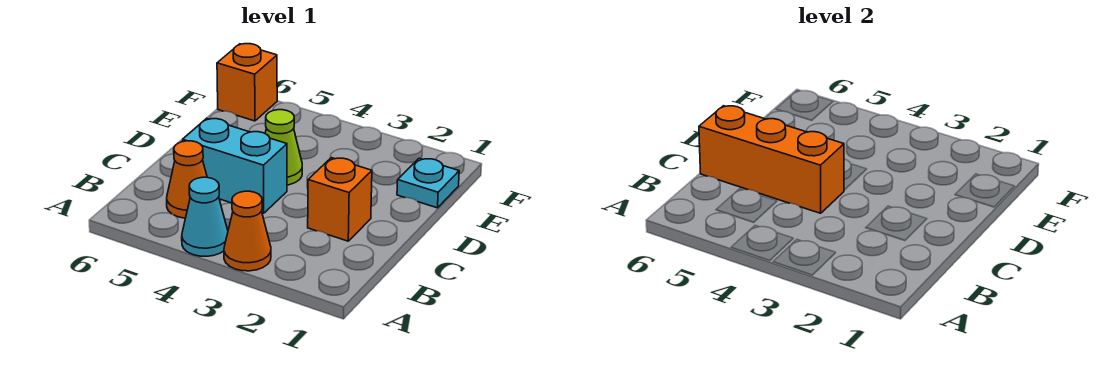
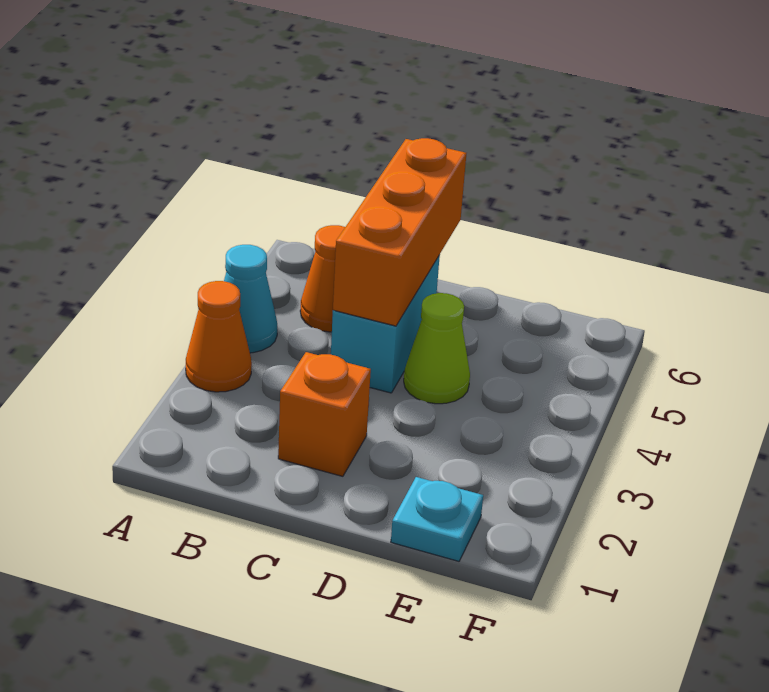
orange 1x1 brick [217,44,277,121] -> none

